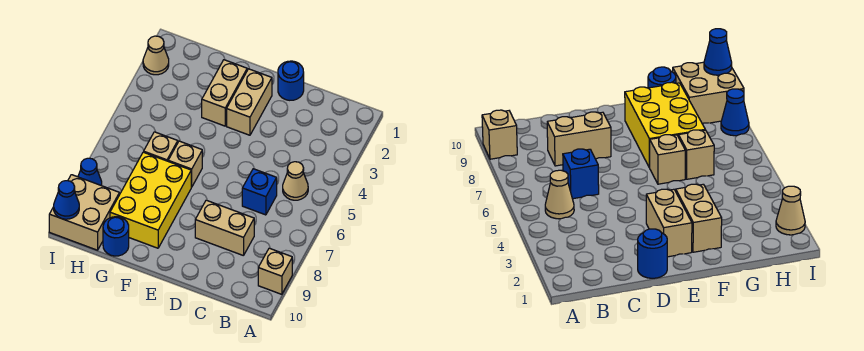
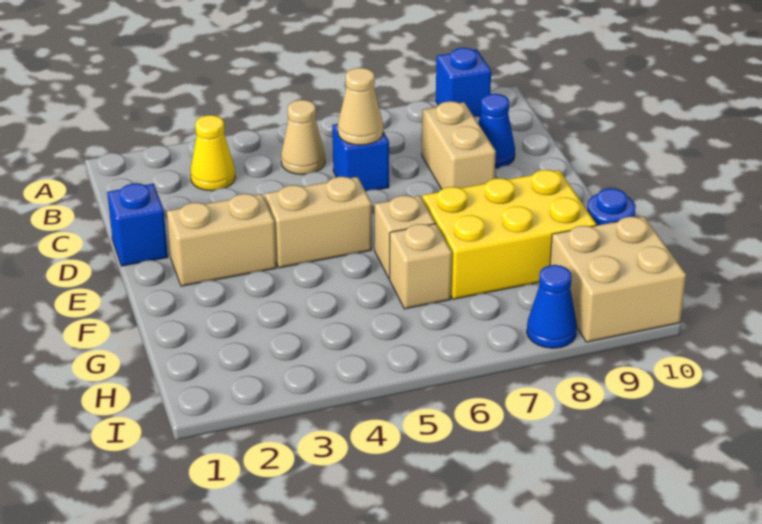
tan 1x1 brick [258,248,292,294] -> blue 1x1 brick [436,48,491,117]
none -> yellow 1x1 cone [190,115,235,191]
blue 1x1 round brick [278,61,304,100] -> blue 1x1 brick [107,183,168,266]
tan 1x2 brick [202,60,247,126] -> tan 1x2 brick moved to [265,177,372,268]
tan 1x1 cone [143,36,169,75] -> tan 1x1 cone moved to [338,68,383,145]
blue 1x1 cone [54,181,79,219] -> blue 1x1 cone moved to [478,94,515,168]

